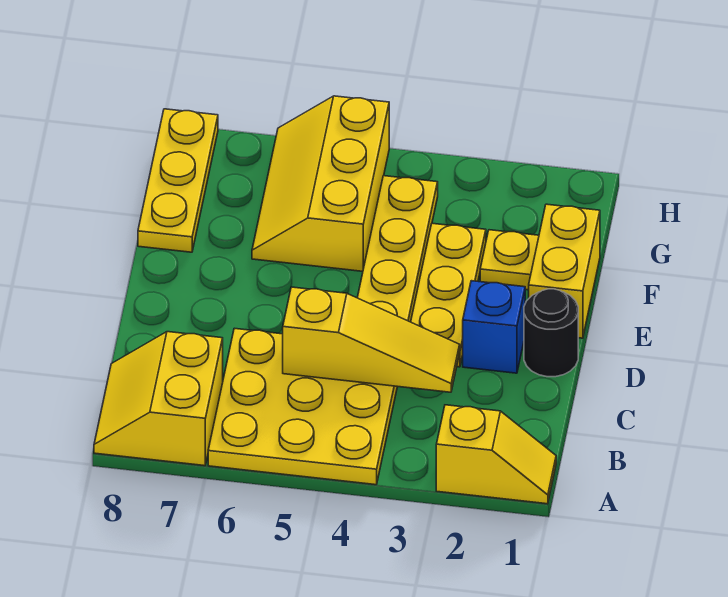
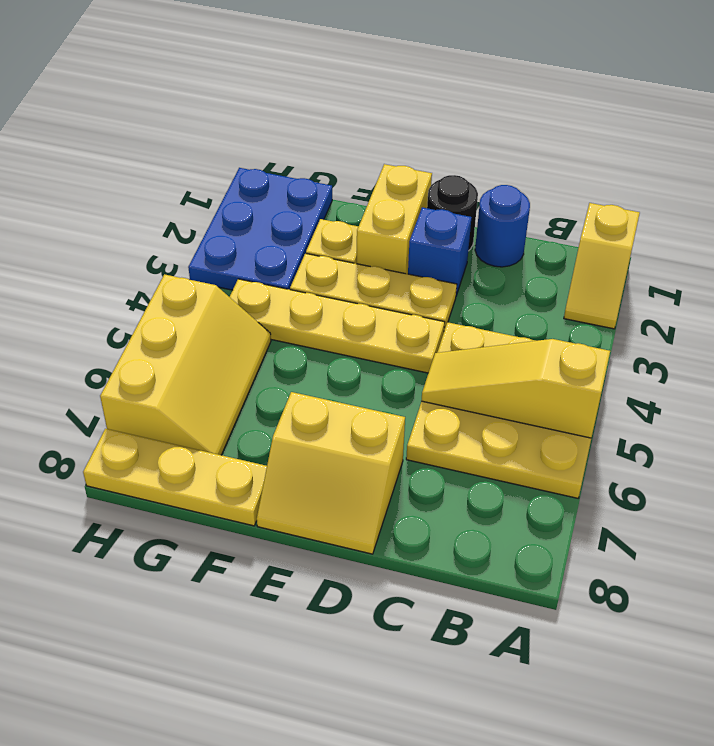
yellow 1x2 slope [436,405,556,504] -> yellow 1x2 slope turned to [564,203,640,329]
yellow 2x2 slope [94,332,223,466] -> yellow 2x2 slope moved to [257,392,405,554]
none -> blue 1x1 round brick [475,185,530,267]
yellow 1x3 slope [283,287,460,392] -> yellow 1x3 slope turned to [421,339,610,438]
yellow 1x2 brick [529,204,600,338] -> yellow 1x2 brick turned to [357,164,432,274]
yellow 2x3 slope [252,96,389,271] -> yellow 2x3 slope turned to [100,274,271,455]
none -> blue 2x3 plate [188,168,332,290]

